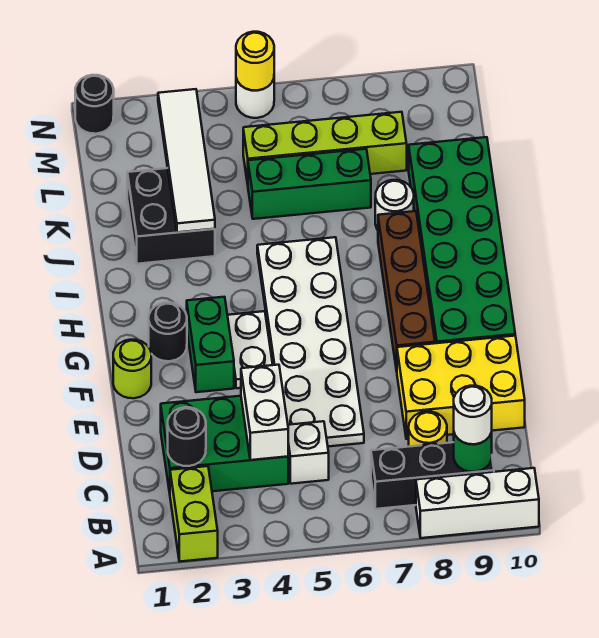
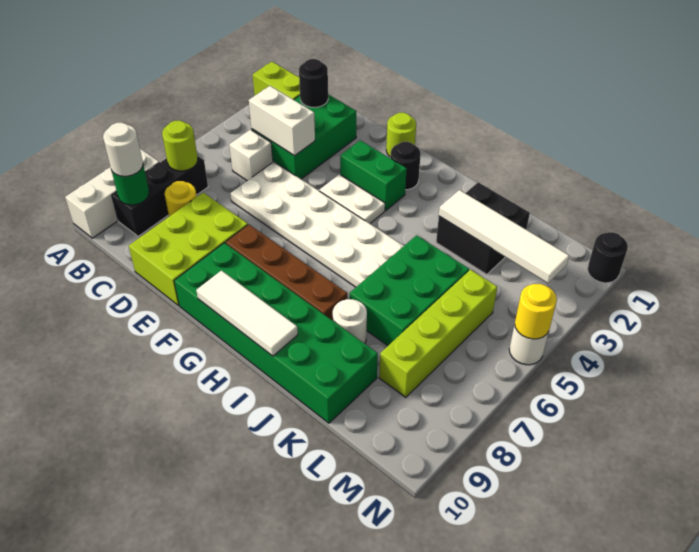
none -> lime 1x1 round brick [162,120,198,171]
yellow 2x3 brick [397,336,525,439] -> lime 2x3 brick [129,193,248,306]
none -> white 1x3 tile [196,271,298,356]
green 1x3 brick [248,149,371,219] -> green 2x3 brick [350,235,469,346]

